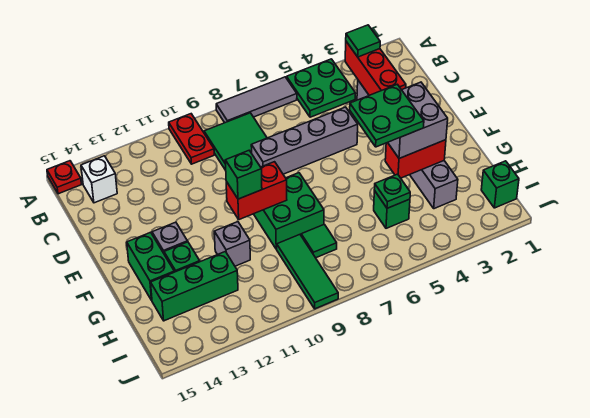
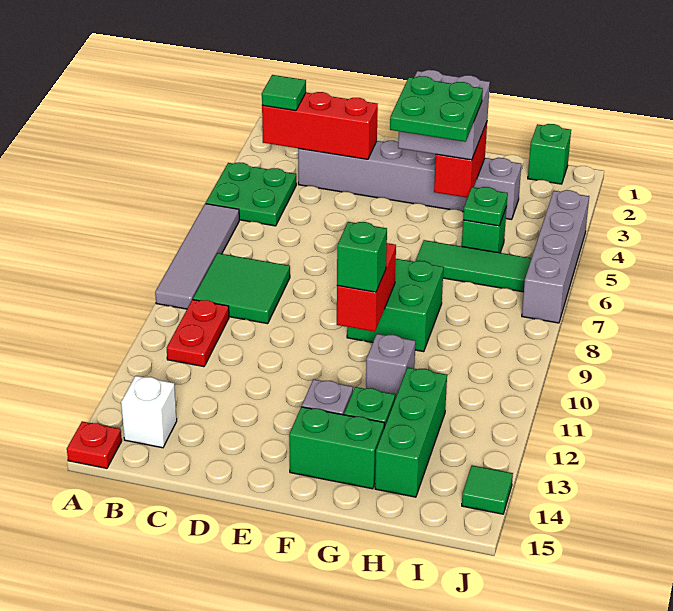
grey 1x3 tile [216,77,297,123] -> grey 1x4 tile [155,204,239,309]
red 1x2 plate [169,114,214,164] -> red 1x2 plate turned to [167,300,229,367]
grey 1x4 brick [251,107,358,174] -> grey 1x4 brick moved to [522,190,589,323]
green 1x1 tile [301,224,337,258] -> green 1x1 tile moved to [462,465,513,514]
green 1x3 tile [277,235,338,309] -> green 1x3 tile moved to [416,240,532,292]

